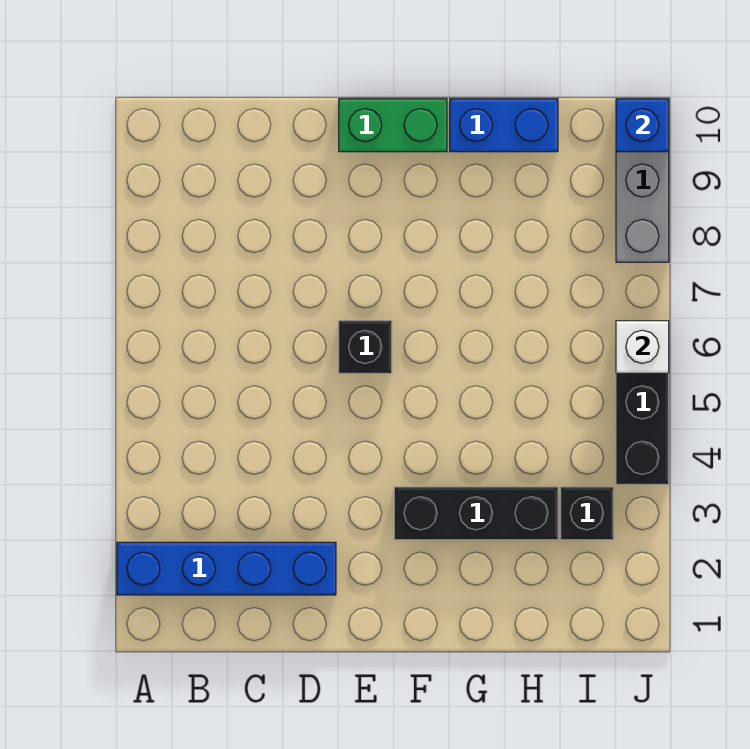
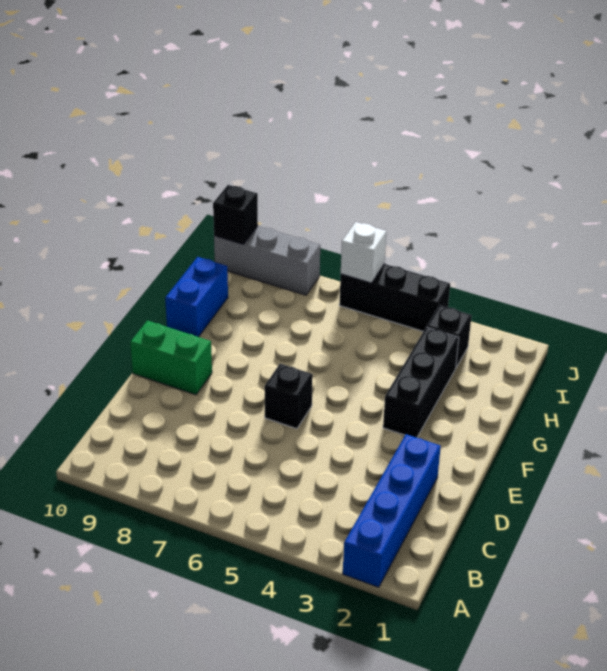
green 1x2 brick [339,99,447,152] -> green 1x2 brick turned to [130,321,212,395]
blue 1x1 brick [616,99,669,152] -> black 1x1 brick [213,185,258,244]

